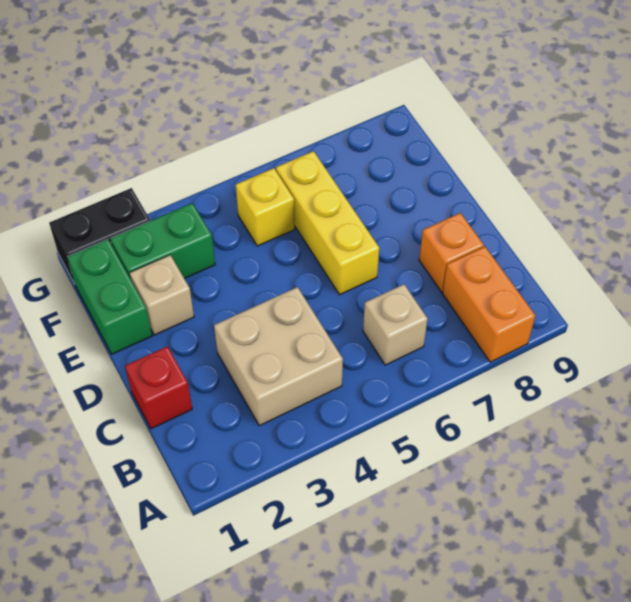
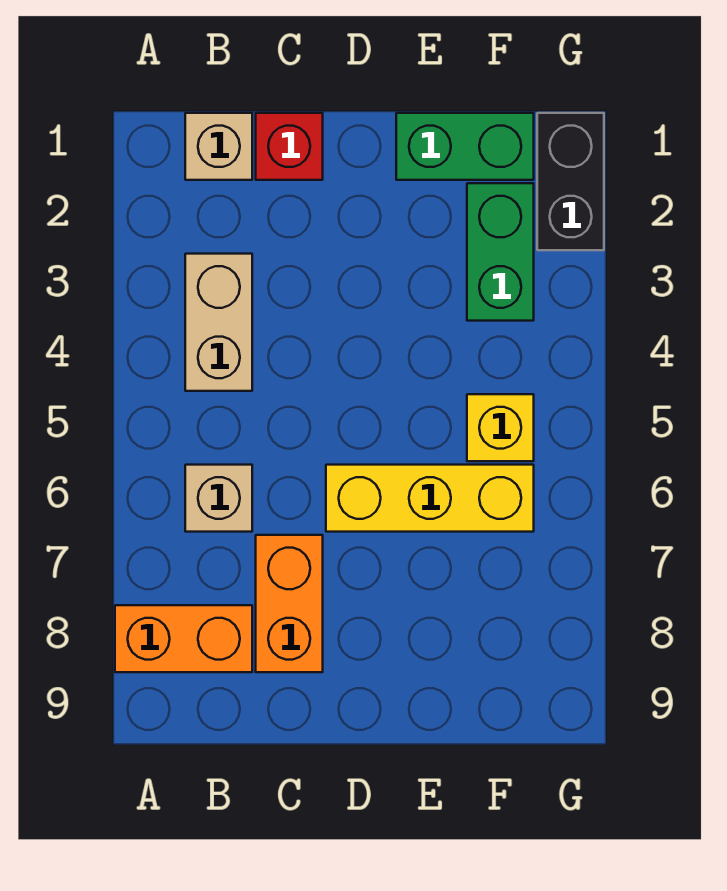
tan 2x2 brick [214,287,343,426] -> tan 1x2 brick [185,254,252,391]
orange 1x1 brick [419,213,484,292] -> orange 1x2 brick [256,535,323,672]
tan 1x1 brick [130,255,194,335] -> tan 1x1 brick moved to [185,113,252,180]

